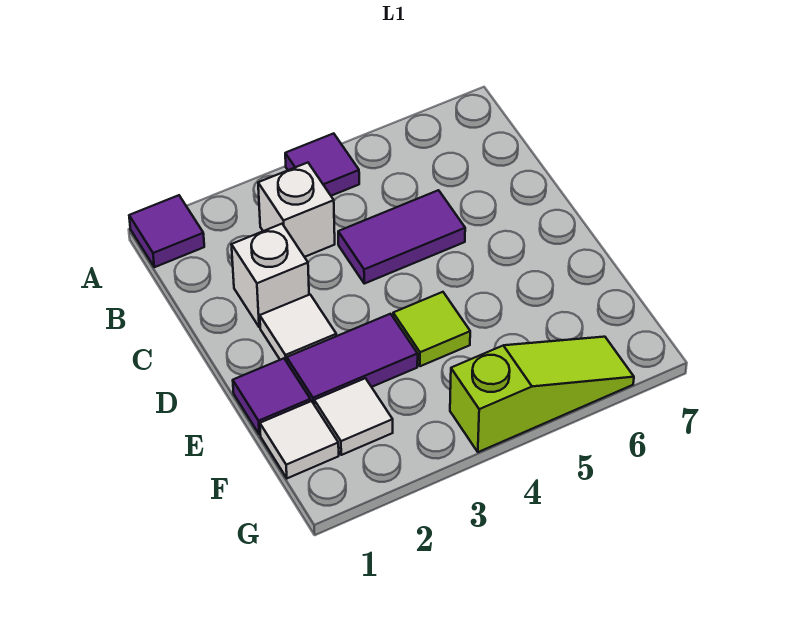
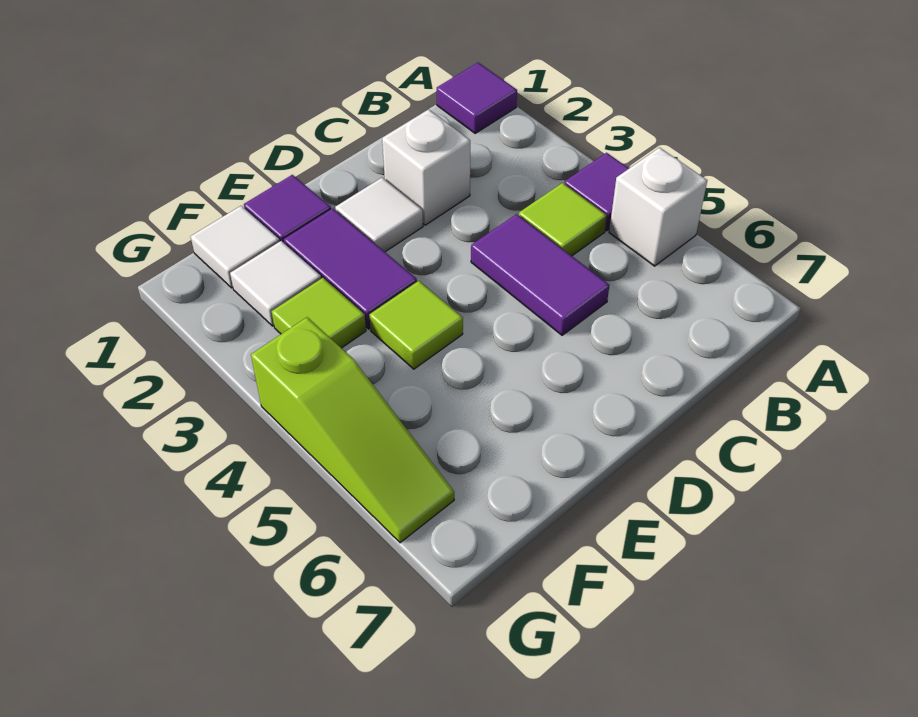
white 1x1 brick [258,163,335,257] -> white 1x1 brick moved to [609,148,707,266]
none -> lime 1x1 tile [519,183,607,256]
none -> lime 1x1 tile [272,278,366,348]

